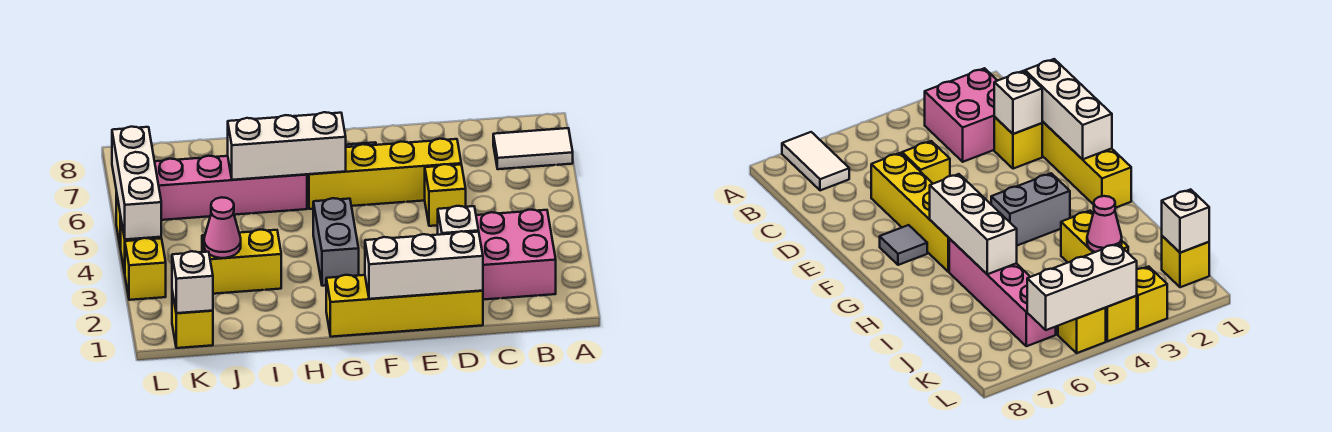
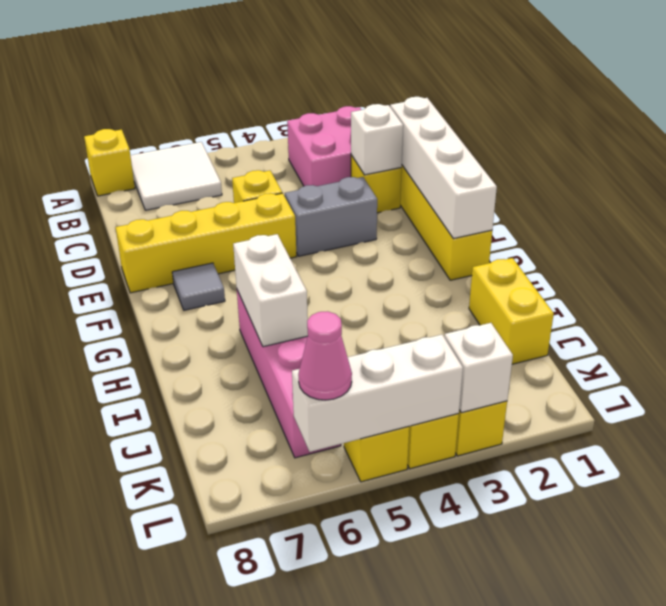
white 1x2 tile [493,128,573,169] -> white 2x2 tile [130,142,222,210]
white 1x3 brick [365,231,483,299] -> white 1x4 brick [390,97,497,239]
yellow 1x4 brick [307,139,461,209] -> yellow 1x4 brick turned to [115,193,297,293]
grey 1x2 brick [313,198,359,286] -> grey 1x2 brick moved to [285,177,377,256]
white 1x3 brick [228,112,346,180] -> white 1x2 brick [233,234,308,347]
yellow 1x2 brick [202,230,281,294] -> yellow 1x2 brick moved to [469,258,554,364]
pink 1x1 cone [204,197,241,258] -> pink 1x1 cone moved to [298,311,352,400]
yellow 1x1 brick [172,292,213,348] -> yellow 1x1 brick moved to [84,129,135,196]
white 1x1 brick [172,251,213,313] -> white 1x1 brick moved to [444,323,513,413]

